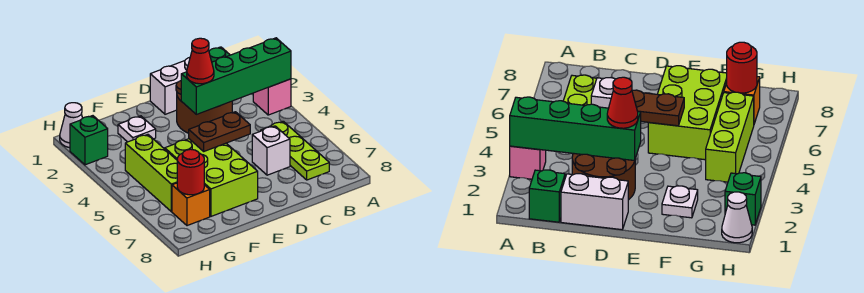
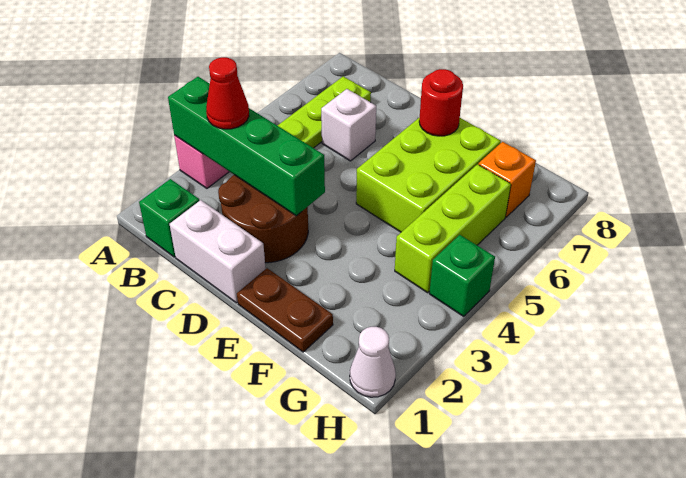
red 1x1 cone [187,38,214,84] -> red 1x1 cone moved to [206,57,249,129]
brown 1x2 plate [189,112,250,151] -> brown 1x2 plate moved to [237,268,333,352]
white 1x1 plate [118,116,156,142] -> none
red 1x1 round brick [177,149,204,195] -> red 1x1 round brick moved to [419,69,463,136]
green 1x1 brick [70,116,108,165] -> green 1x1 brick moved to [429,235,495,316]

